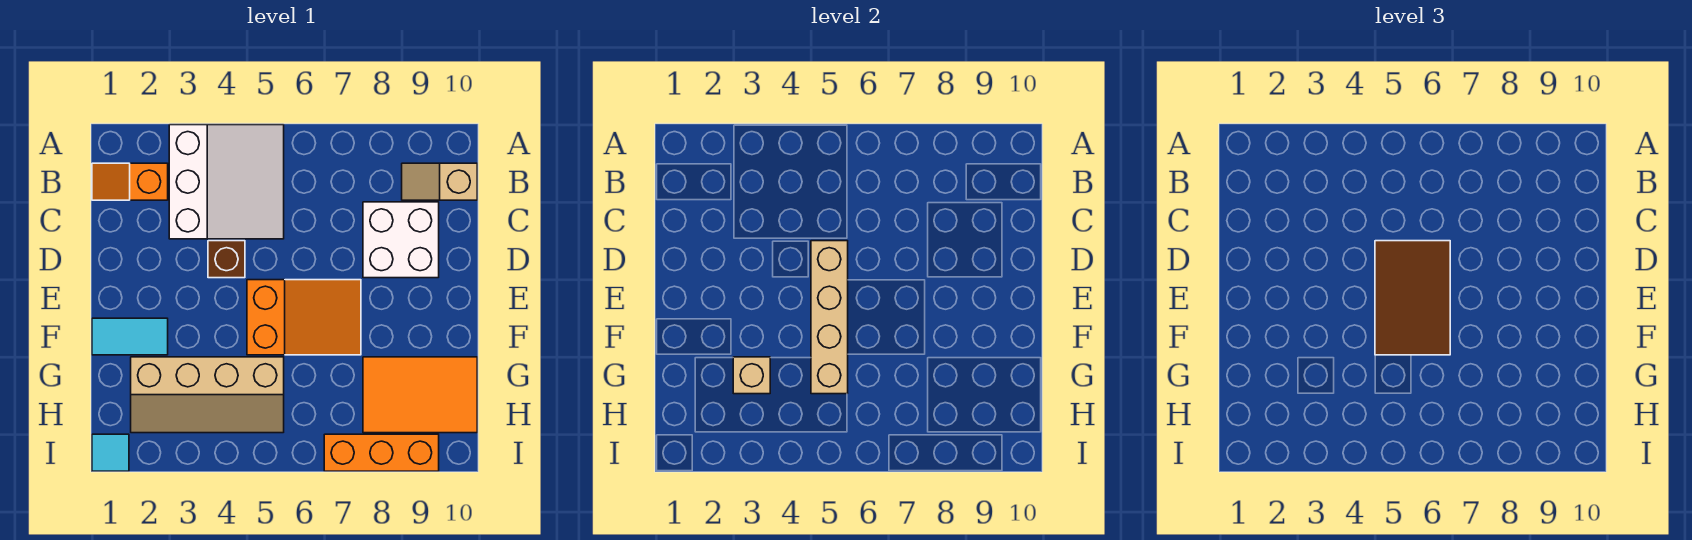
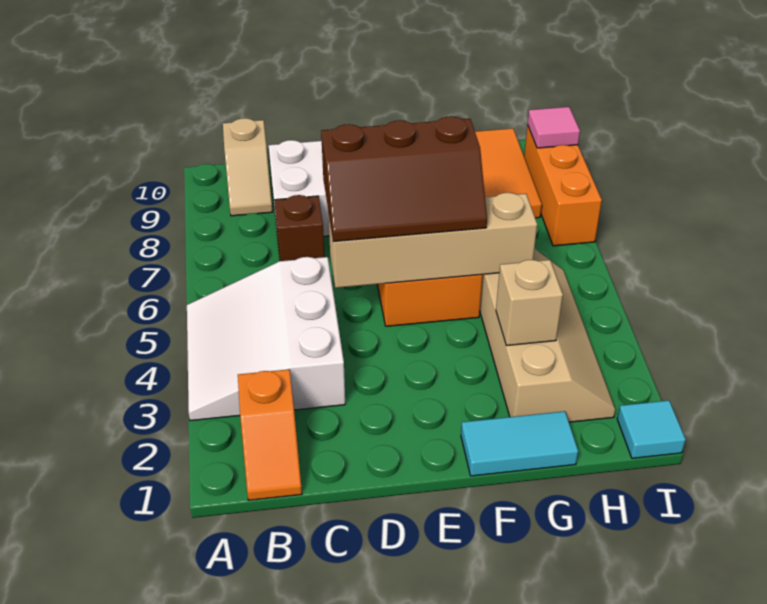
white 3x3 slope [169,125,284,239] -> white 3x3 slope turned to [187,257,345,421]
brown 1x1 brick [208,241,245,278] -> brown 1x1 brick moved to [274,195,324,261]
brown 2x3 tile [1375,241,1450,355] -> brown 2x3 slope [321,116,487,242]
cyan 1x2 tile [92,318,168,355] -> cyan 1x2 tile turned to [461,411,578,476]
none -> pink 1x1 tile [528,107,580,148]

